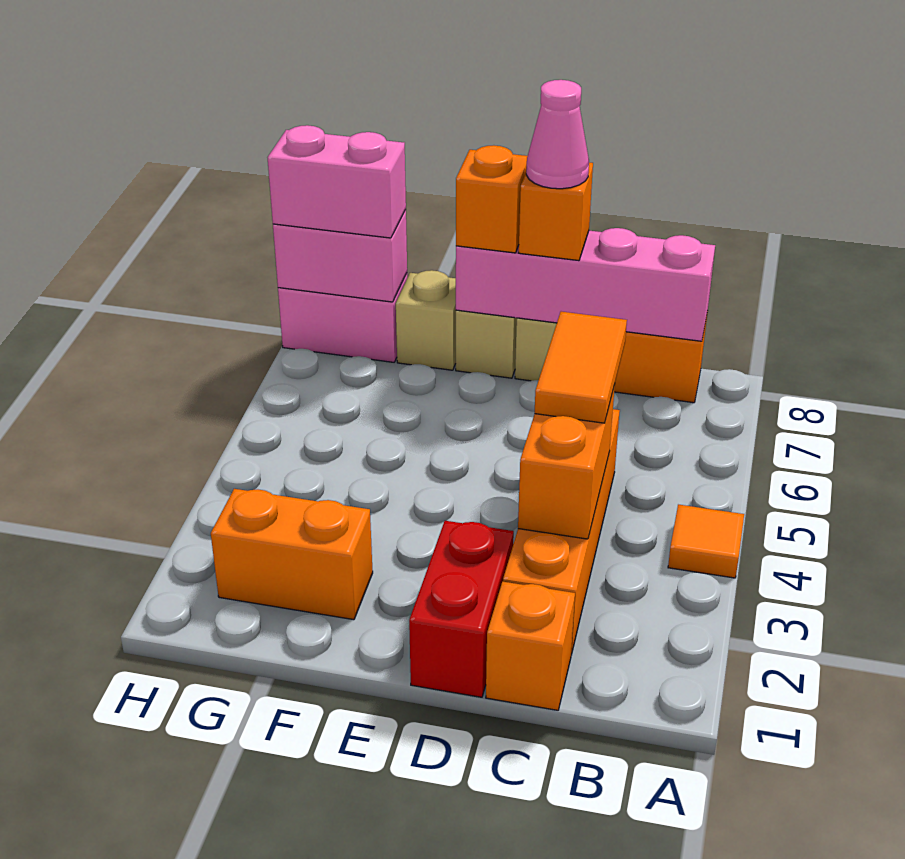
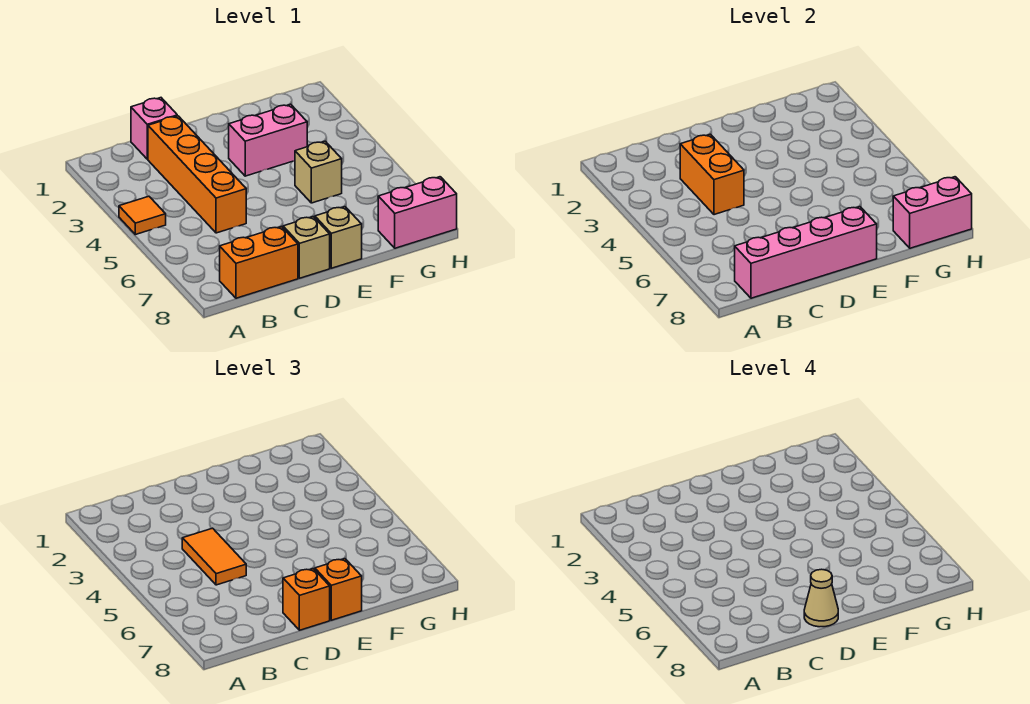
orange 1x1 brick [486,582,575,710] -> pink 1x1 brick [131,98,177,159]
red 1x2 brick [409,521,514,697] -> none
pink 1x1 cone [526,80,589,189] -> tan 1x1 cone [804,569,838,627]
orange 1x2 brick [211,489,373,620] -> none
tan 1x1 brick [396,270,456,370] -> tan 1x1 brick moved to [295,141,342,203]
pink 1x2 brick [268,125,406,238] -> pink 1x2 brick moved to [229,104,307,176]

